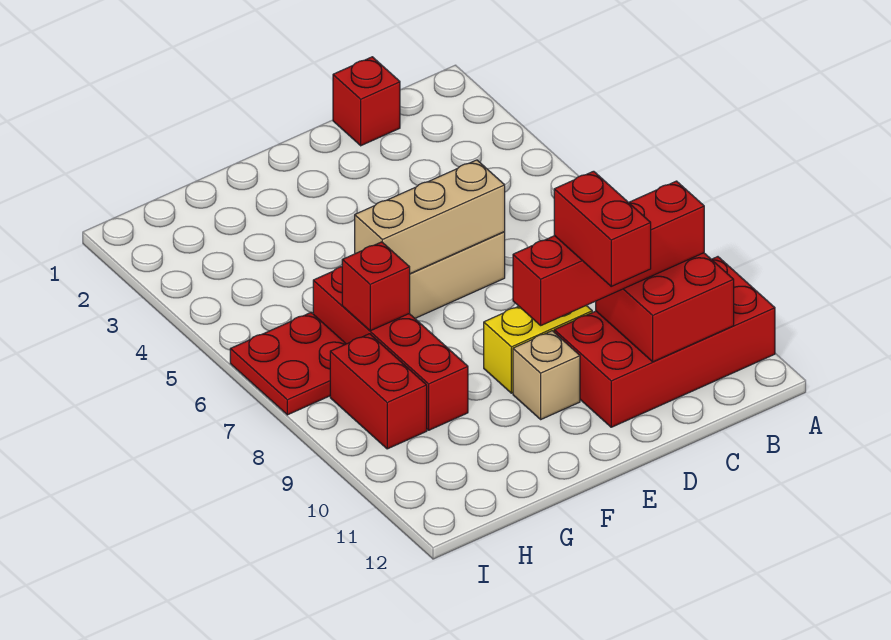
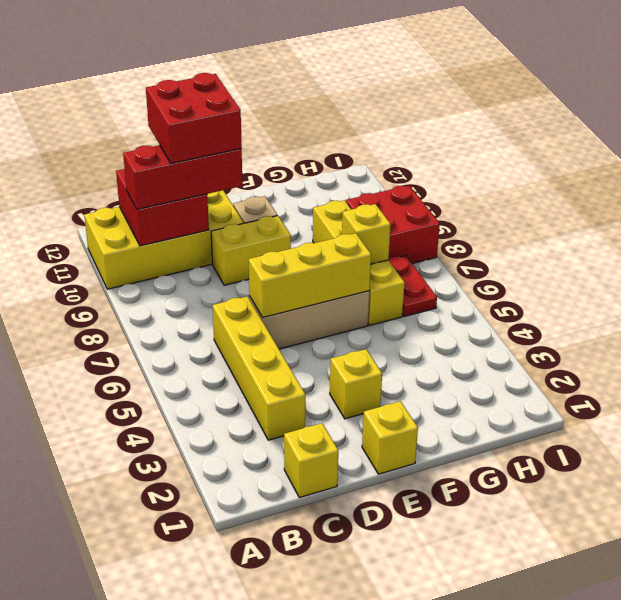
red 2x4 brick [554,257,775,427] -> yellow 2x4 brick [84,190,243,289]
red 1x4 brick [513,181,704,325] -> red 1x3 brick [123,145,243,209]
red 1x1 brick [333,57,400,146] -> yellow 1x1 brick [284,423,338,497]
none -> yellow 1x4 brick [213,296,305,440]
tan 1x3 brick [355,160,505,274] -> yellow 1x3 brick [249,233,371,317]
red 1x2 brick [554,171,651,286] -> red 2x2 brick [146,73,242,163]
none -> yellow 1x1 brick [362,401,418,474]
none -> yellow 1x1 brick [330,349,382,419]
red 1x4 brick [313,267,468,430] -> yellow 1x4 brick [313,200,405,325]
red 1x1 brick [342,242,410,331] -> yellow 1x1 brick [342,204,391,264]
red 2x2 plate [230,312,346,415] -> red 1x2 plate [389,256,437,317]
red 1x2 brick [330,334,427,449] -> red 2x2 brick [346,186,440,264]

